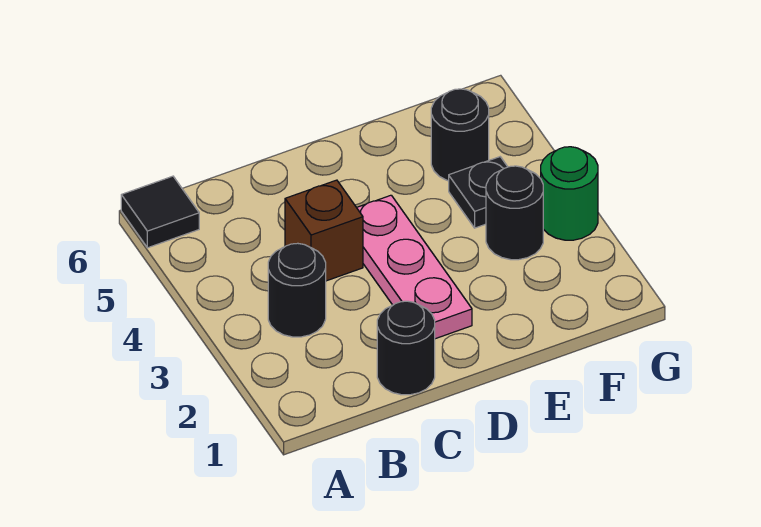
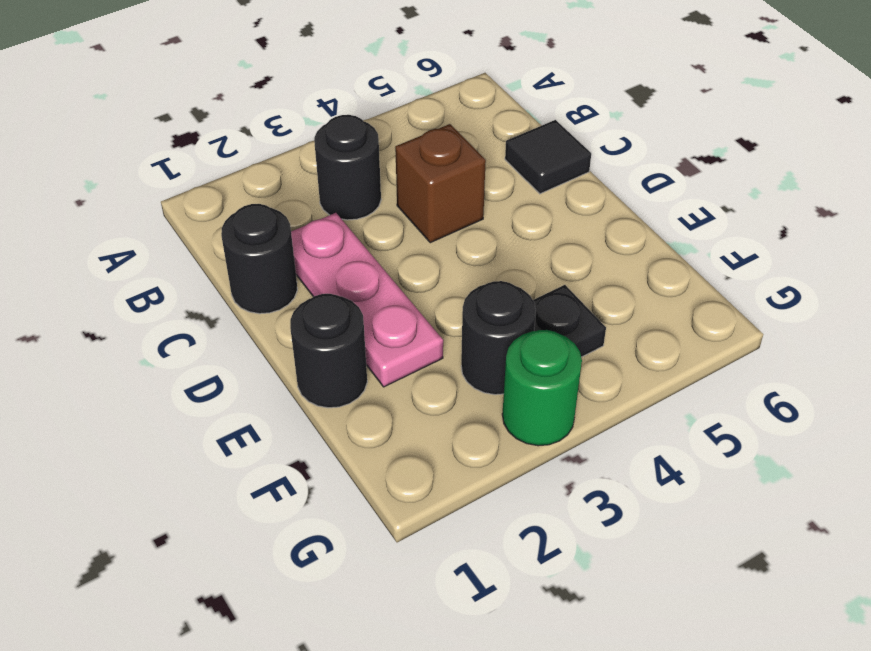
black 1x1 tile [121,176,199,248] -> black 1x1 tile moved to [505,120,591,194]
pink 1x3 plate [357,195,472,339] -> pink 1x3 plate turned to [291,213,443,387]
black 1x1 round brick [431,89,489,181] -> black 1x1 round brick moved to [290,294,367,408]

